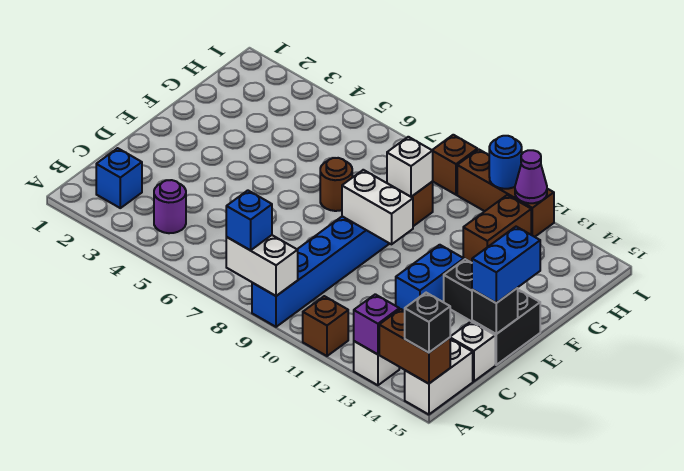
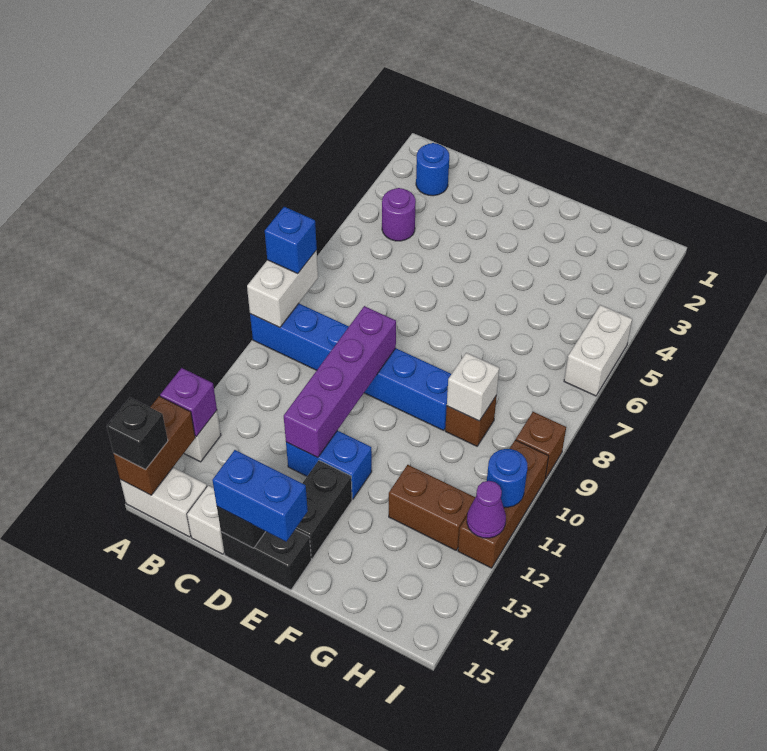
brown 1x1 brick [303,296,348,356] -> none
blue 1x1 brick [96,148,142,208] -> blue 1x1 round brick [416,143,449,196]
none -> purple 1x4 brick [284,306,396,458]
white 1x2 brick [342,170,413,244] -> white 1x2 brick moved to [564,305,632,396]
brown 1x1 round brick [320,158,352,211] -> none

